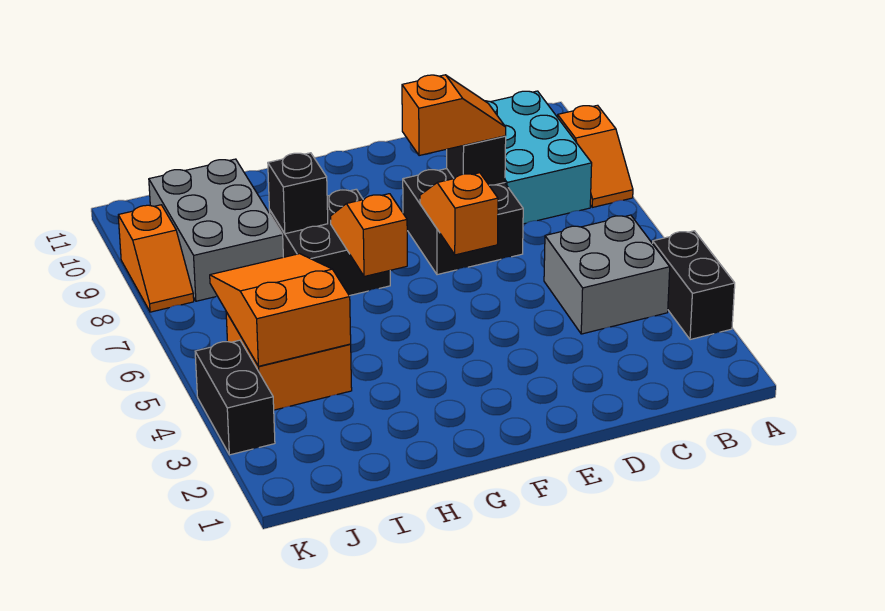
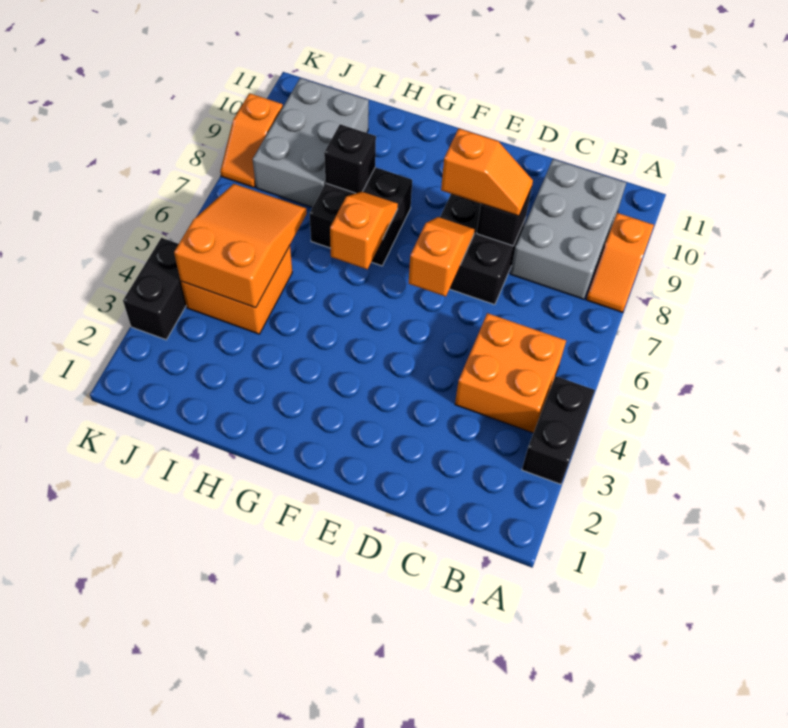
grey 2x2 brick [544,215,670,334] -> orange 2x2 brick [455,313,566,433]
cyan 2x3 brick [485,91,592,224] -> grey 2x3 brick [510,159,626,299]

